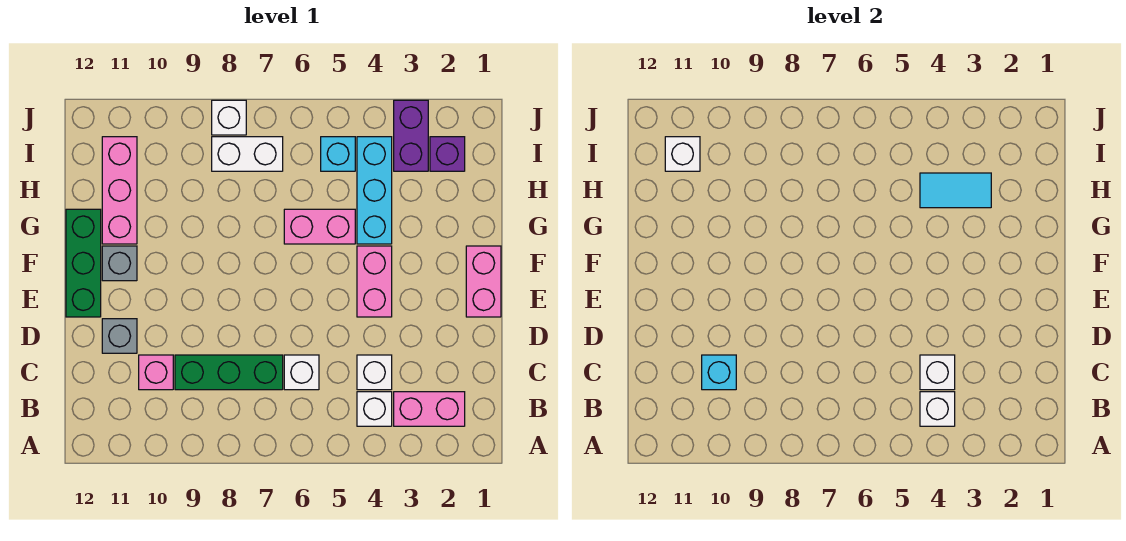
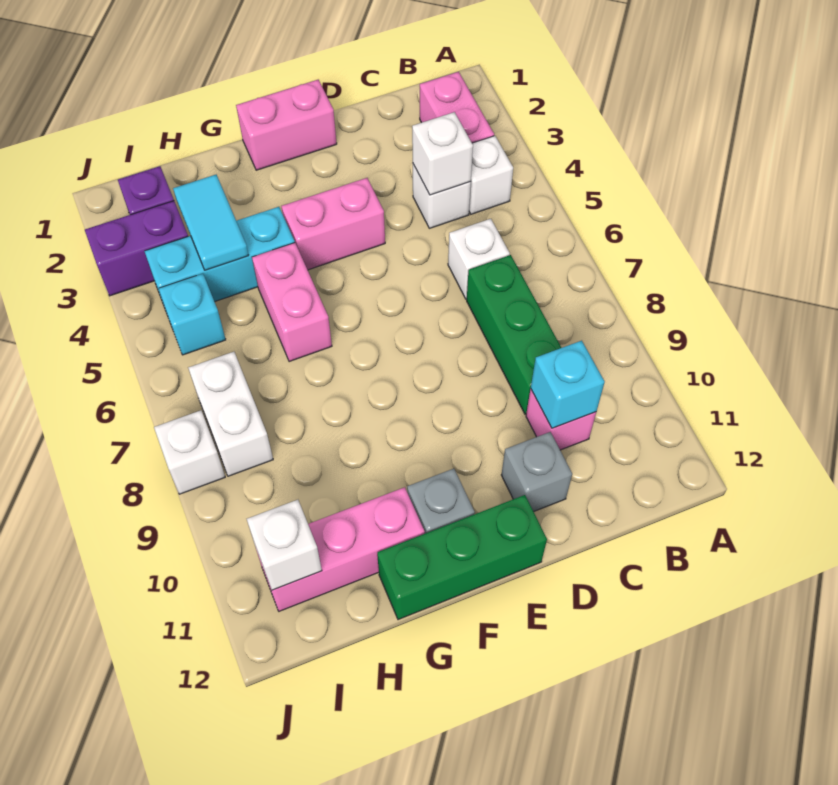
white 1x1 brick [920,392,955,426] -> none

